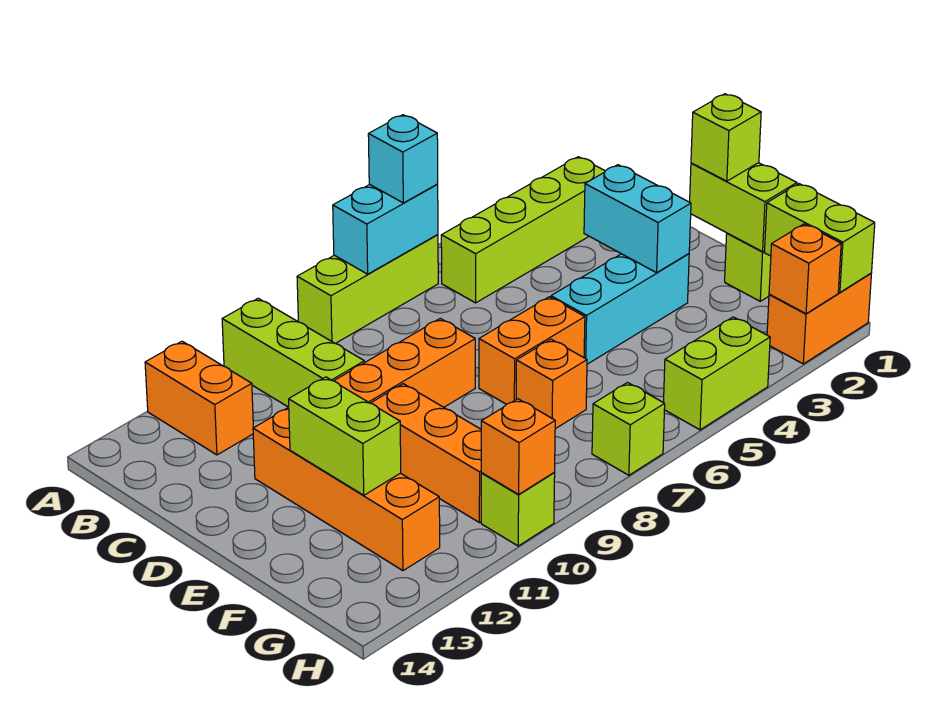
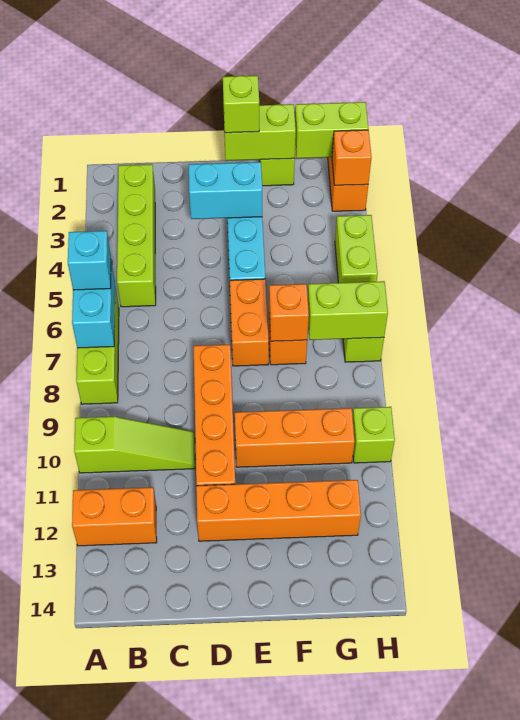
lime 1x3 brick [222,298,364,407] -> lime 1x3 slope [74,417,195,473]
lime 1x2 brick [289,377,401,495] -> lime 1x2 brick moved to [308,281,388,340]
orange 1x1 brick [481,399,555,494] -> orange 1x1 brick moved to [269,284,309,341]

